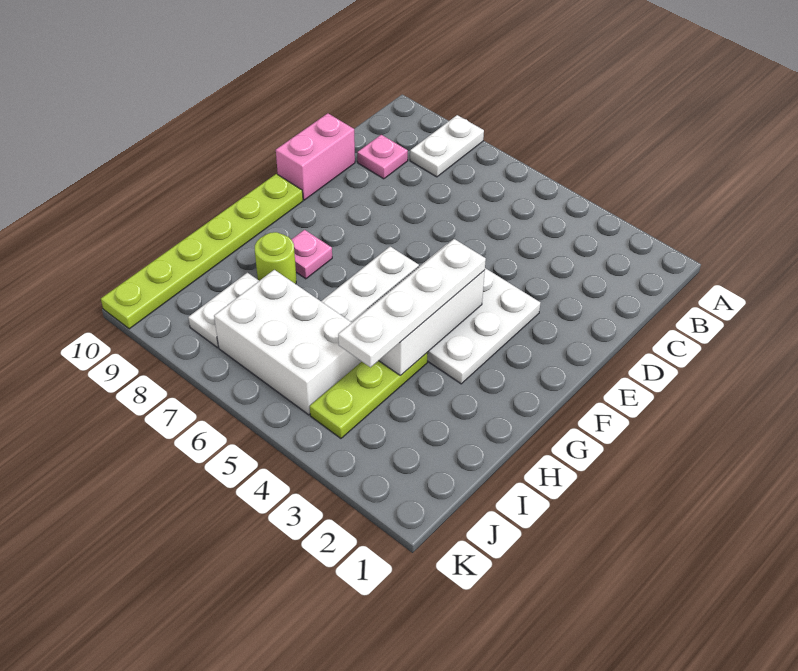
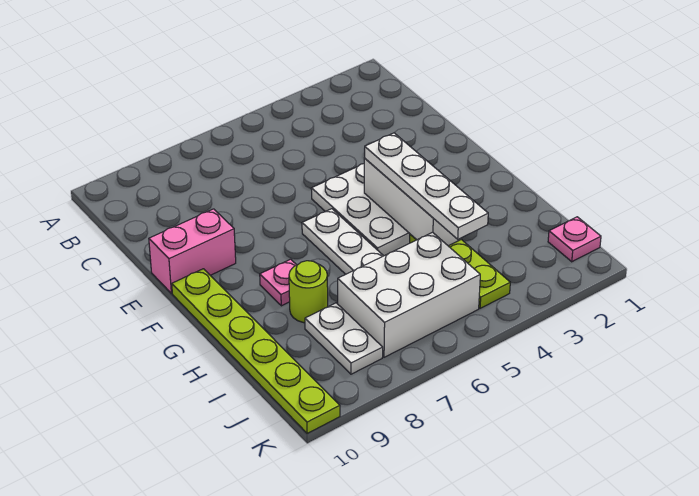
white 1x2 plate [410,115,484,177] -> none
pink 1x1 plate [357,135,408,179] -> pink 1x1 plate moved to [548,217,601,262]
pink 1x2 brick [276,113,355,200] -> pink 1x2 brick turned to [149,209,236,294]

